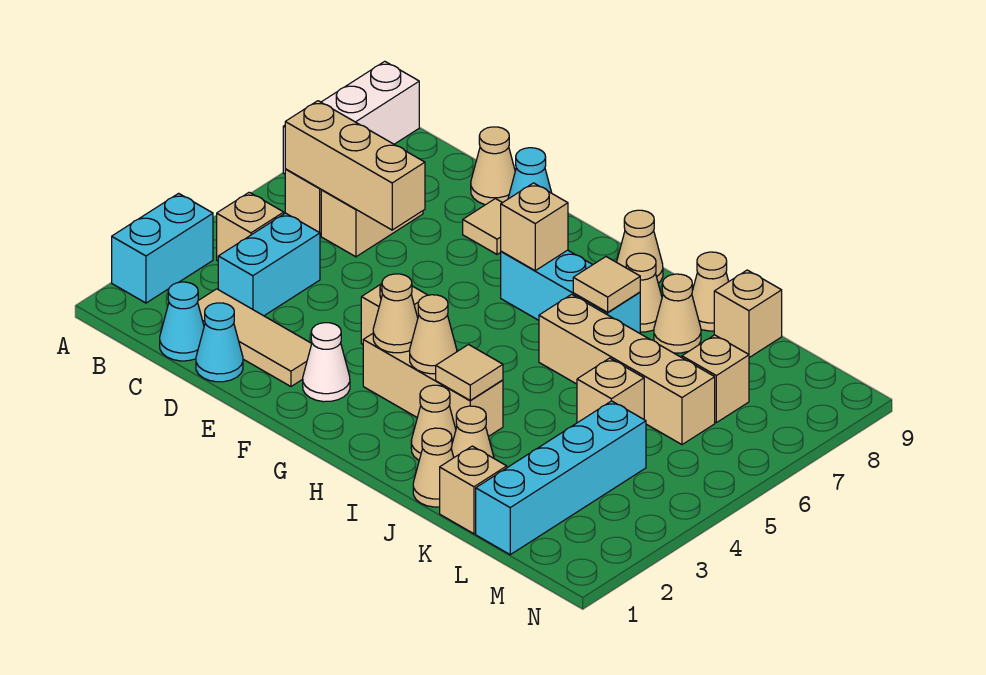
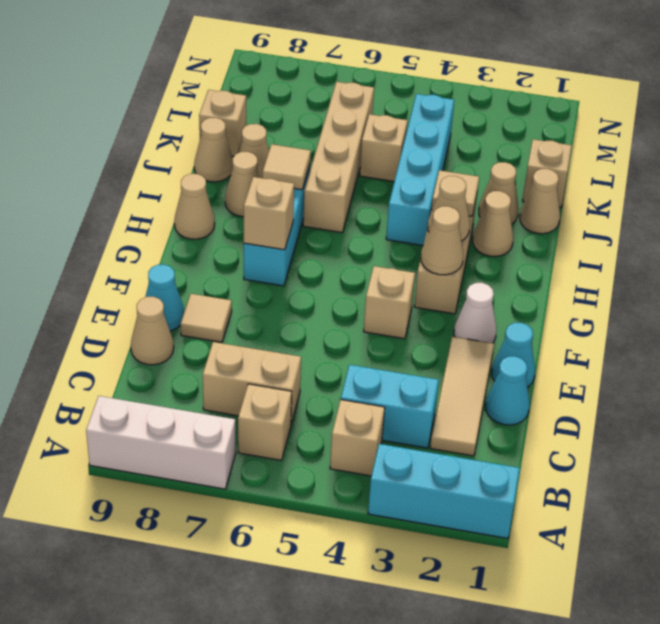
cyan 1x2 brick [112,193,213,303] -> cyan 1x3 brick [368,444,520,539]
tan 1x3 brick [285,101,425,230] -> none
cyan 1x1 cone [160,282,204,361] -> cyan 1x1 cone moved to [492,323,535,387]
cyan 1x4 brick [476,401,646,555] -> cyan 1x4 brick turned to [386,94,454,246]
tan 1x1 brick [682,335,749,423] -> none

